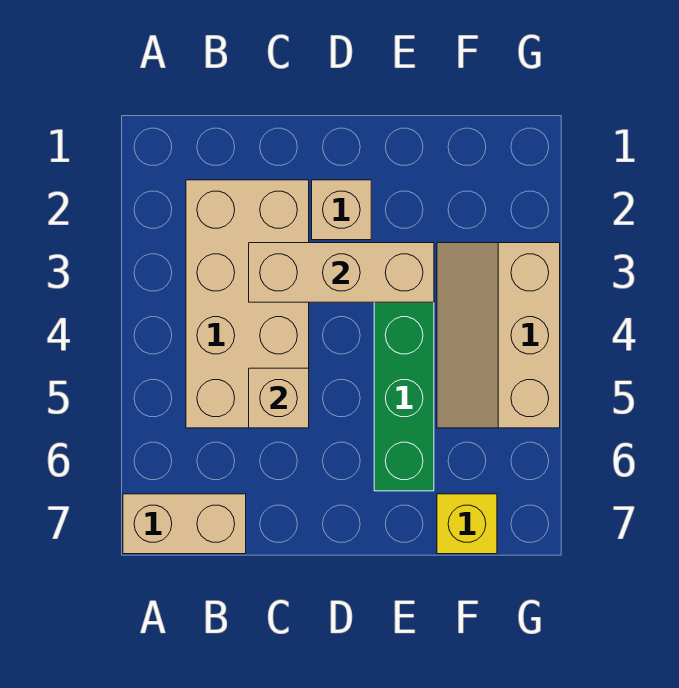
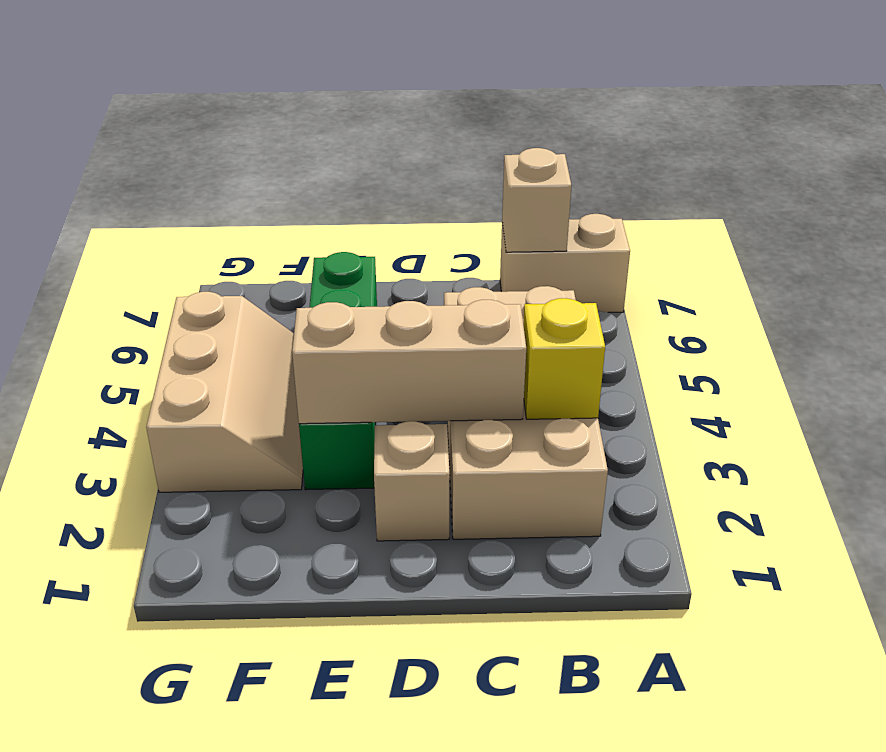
tan 1x1 brick [249,368,309,428] -> tan 1x1 brick moved to [502,148,572,252]
yellow 1x1 brick [437,494,497,554] -> yellow 1x1 brick moved to [523,298,605,419]

